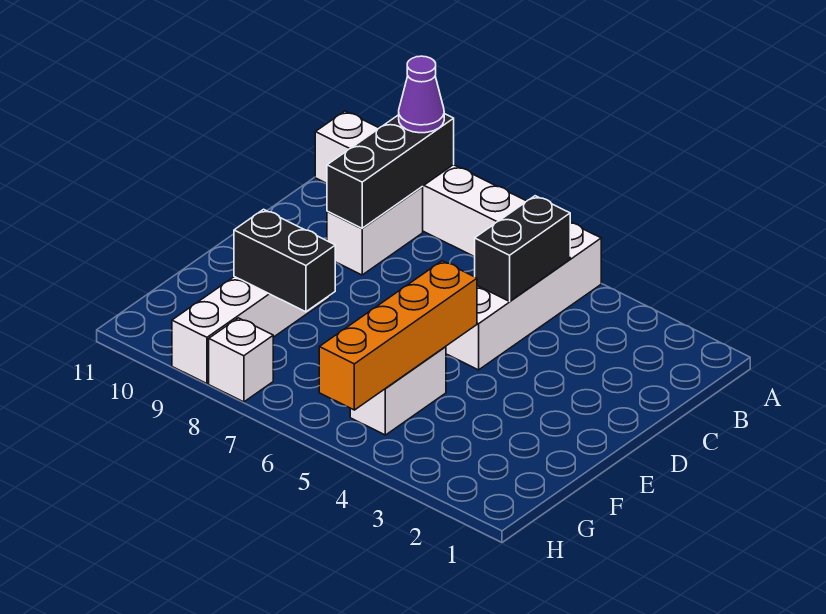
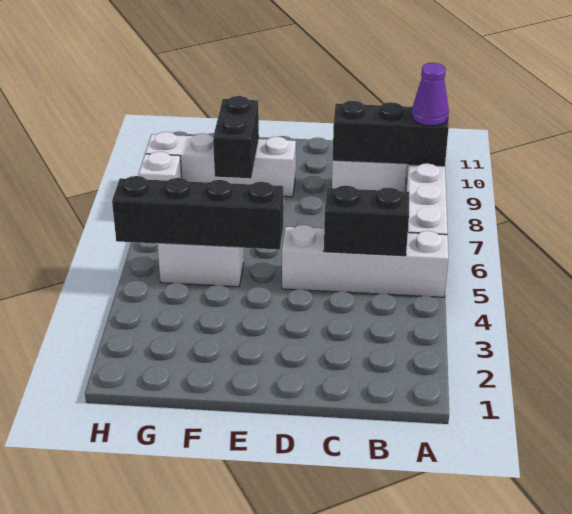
orange 1x4 brick [319,261,477,410] -> black 1x4 brick [112,176,283,250]

